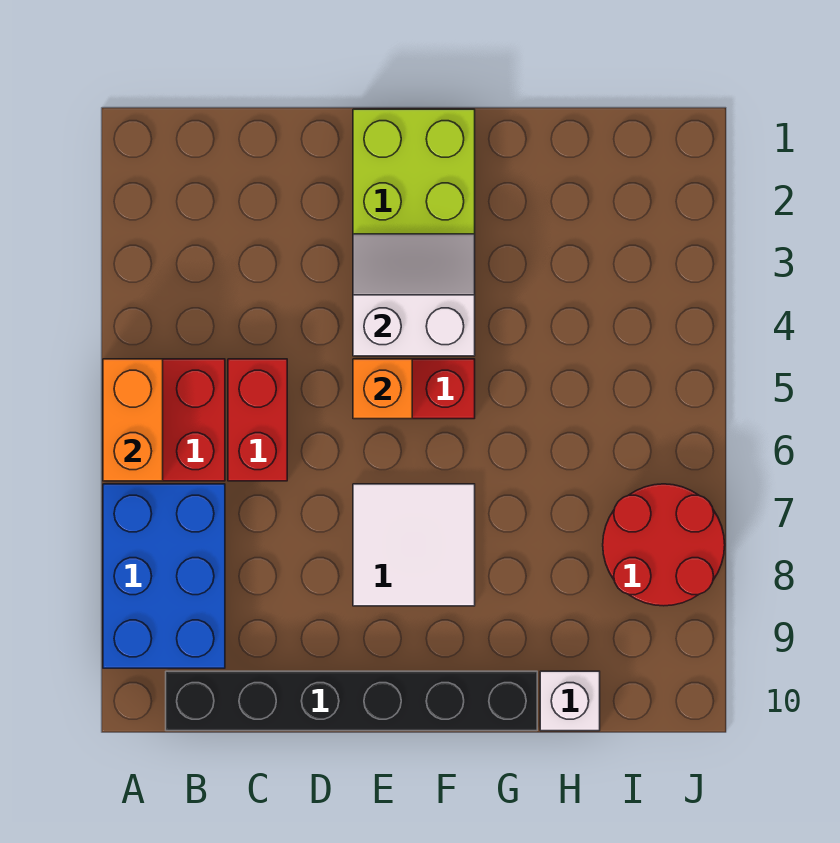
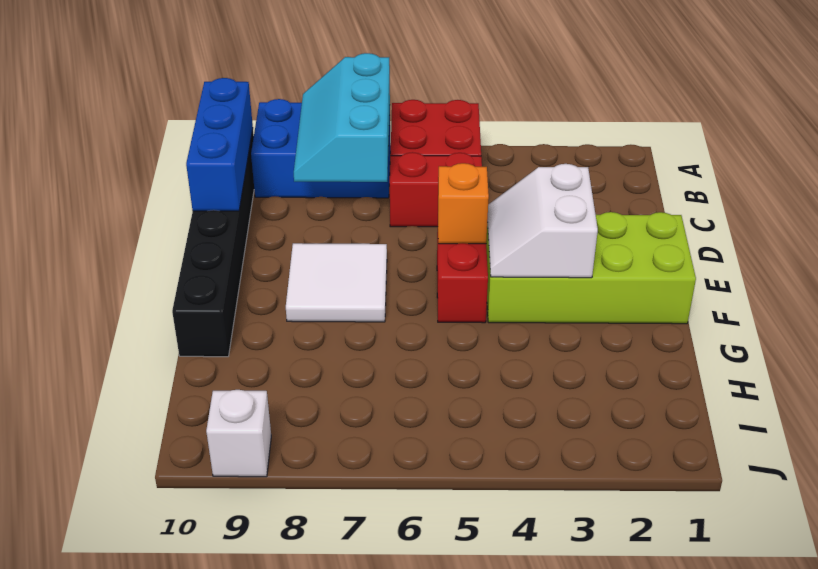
orange 1x2 brick [103,359,163,481] -> none
none -> cyan 2x3 slope [294,53,390,182]
none -> blue 1x3 brick [186,78,253,211]
white 2x2 slope [353,234,475,356] -> white 2x2 slope turned to [487,164,598,278]
white 1x1 brick [540,671,600,731] -> white 1x1 brick moved to [206,390,271,477]
red 2x2 round brick [603,484,725,606] -> none

